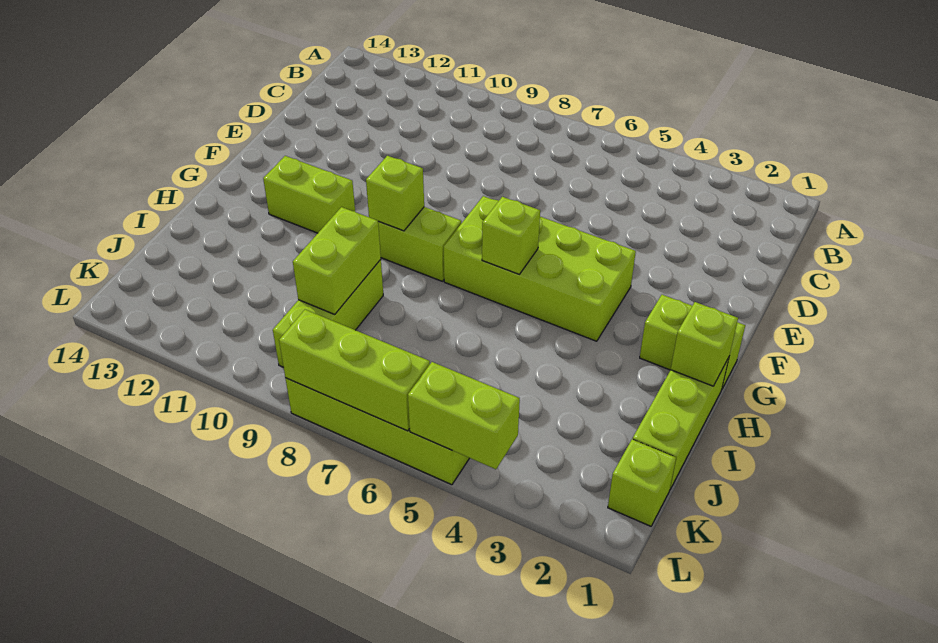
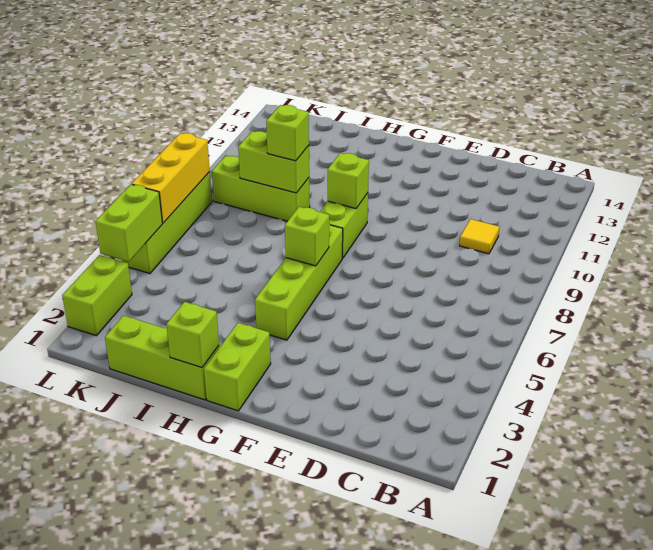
none -> yellow 1x1 tile [460,219,500,254]
lime 2x4 brick [444,196,636,341] -> lime 1x4 brick [255,224,343,340]
lime 1x2 brick [263,156,355,233] -> lime 1x2 brick moved to [62,255,132,336]
lime 1x1 brick [608,439,676,526] -> lime 1x1 brick moved to [266,105,309,161]
lime 1x3 brick [279,310,430,431] -> yellow 1x3 brick [132,133,210,223]

